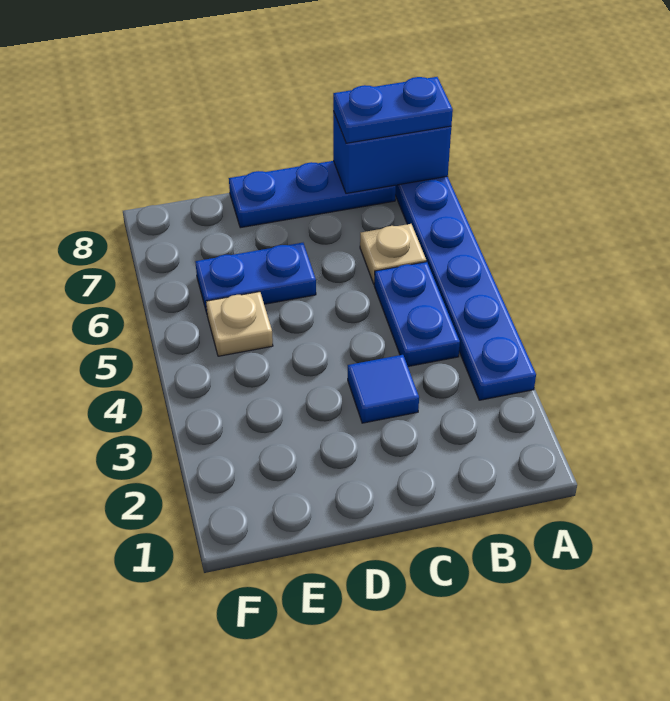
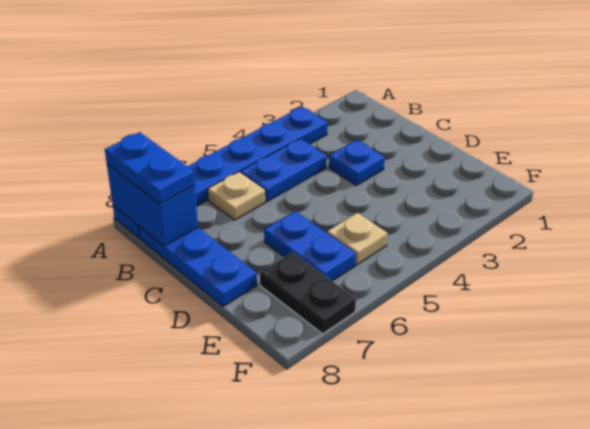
blue 1x1 tile [348,355,419,423] -> blue 1x1 plate [329,140,385,185]
none -> black 1x2 plate [260,253,356,334]

